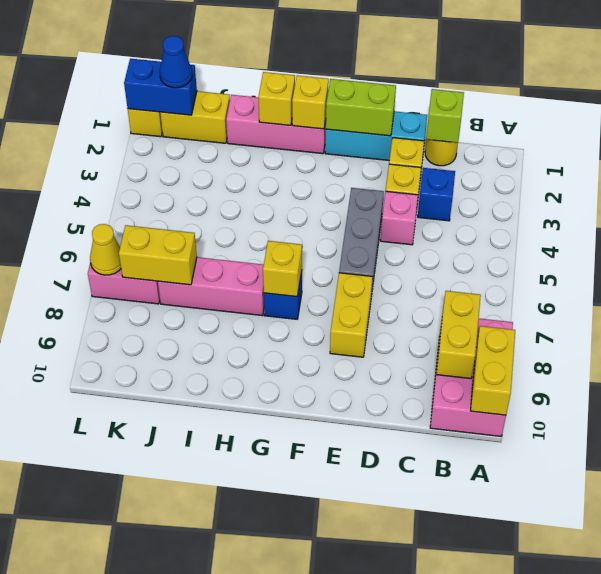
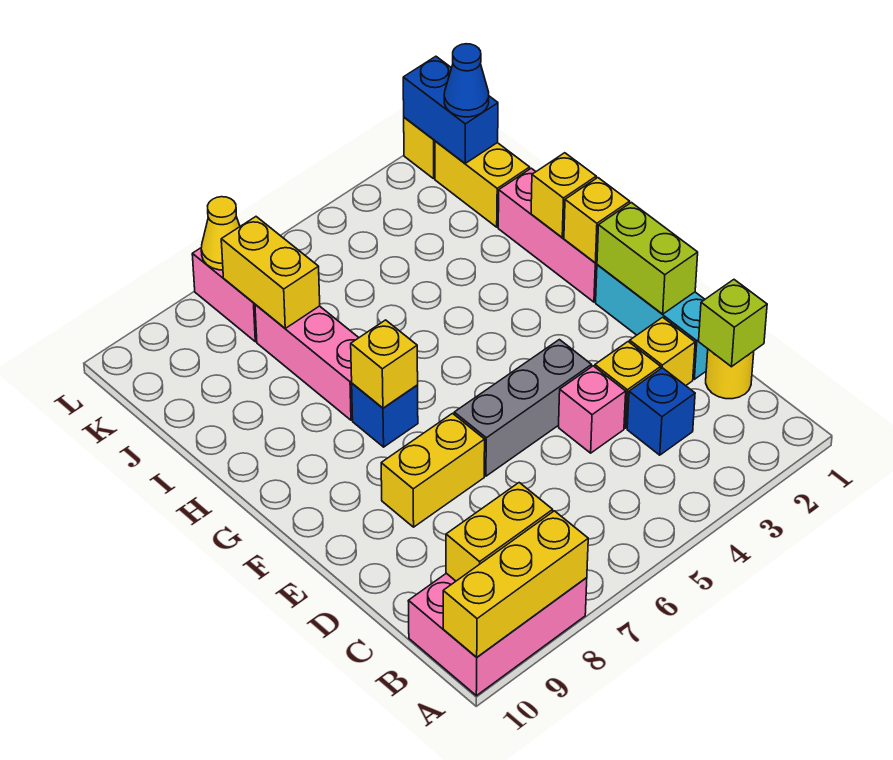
yellow 1x2 brick [471,326,515,415] -> yellow 1x3 brick [443,511,588,657]

